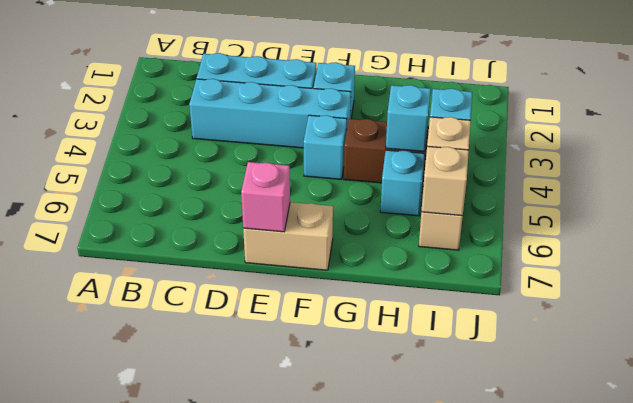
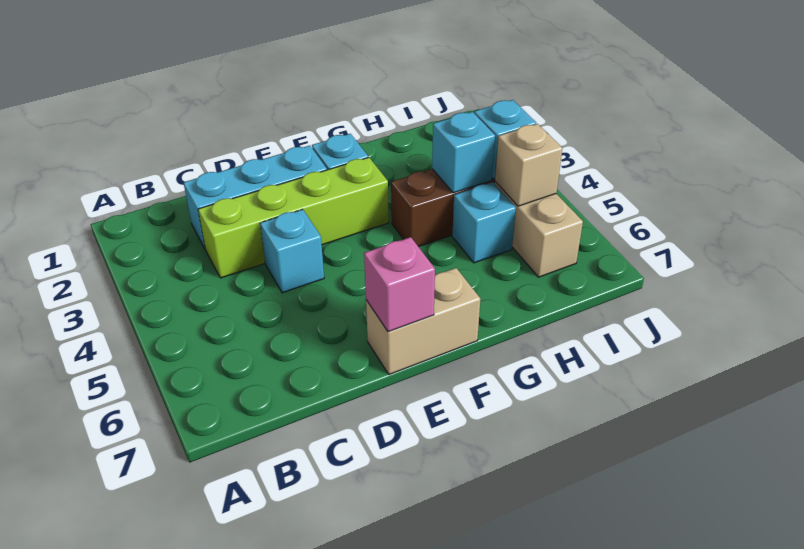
cyan 1x4 brick [189,79,351,148] -> lime 1x4 brick [198,157,389,278]
cyan 1x1 brick [304,115,347,179] -> cyan 1x1 brick moved to [260,209,324,293]
tan 1x1 brick [421,146,469,216] -> none

